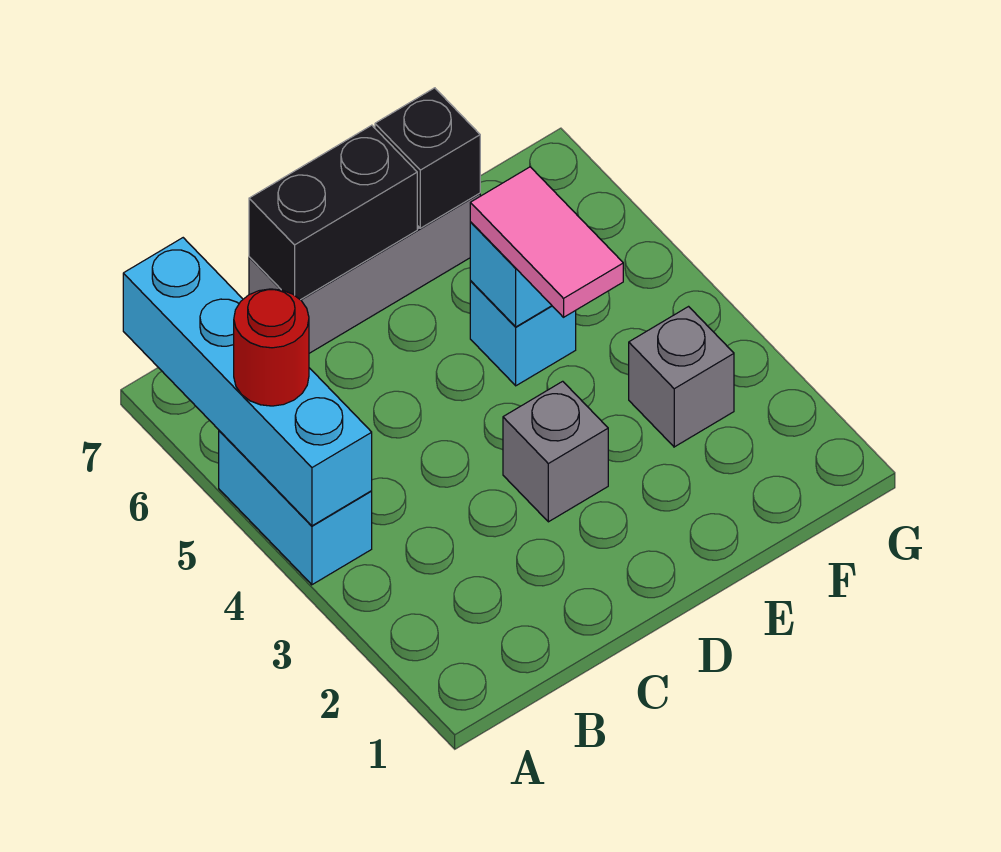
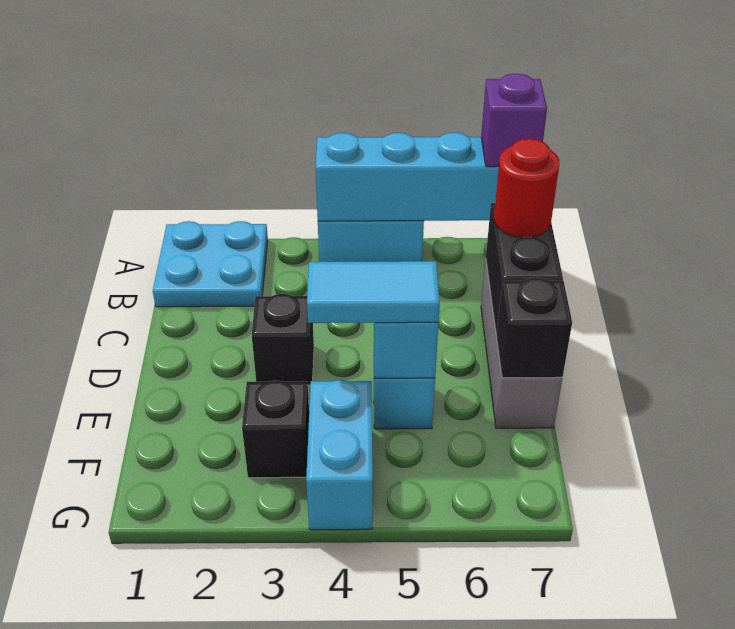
none -> cyan 2x2 plate [153,221,268,307]
red 1x1 round brick [234,289,309,406] -> red 1x1 round brick moved to [494,139,559,237]
none -> purple 1x1 brick [481,74,547,167]
grey 1x1 brick [503,381,608,522] -> black 1x1 brick [252,294,314,385]
pink 1x2 tile [470,167,623,317] -> cyan 1x2 tile [307,261,440,323]
grey 1x1 brick [629,307,734,447] -> black 1x1 brick [242,380,309,478]
none -> cyan 1x2 brick [306,380,373,530]

